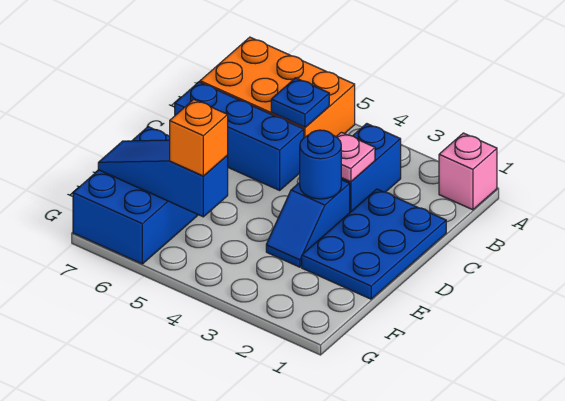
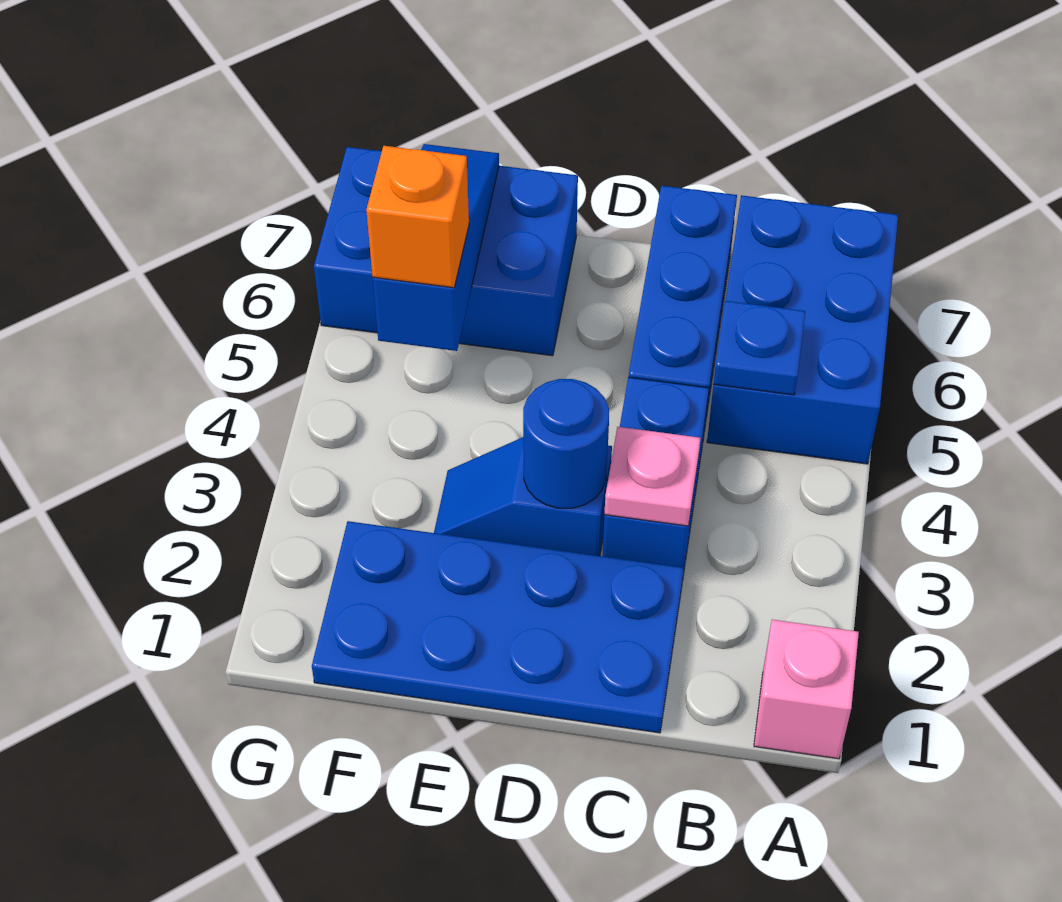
orange 2x3 brick [200,37,355,137] -> blue 2x3 brick [707,195,898,464]
blue 1x2 brick [341,124,401,212] -> blue 1x2 brick turned to [602,377,709,575]
blue 2x3 plate [302,189,446,299] -> blue 2x4 plate [312,521,684,733]

